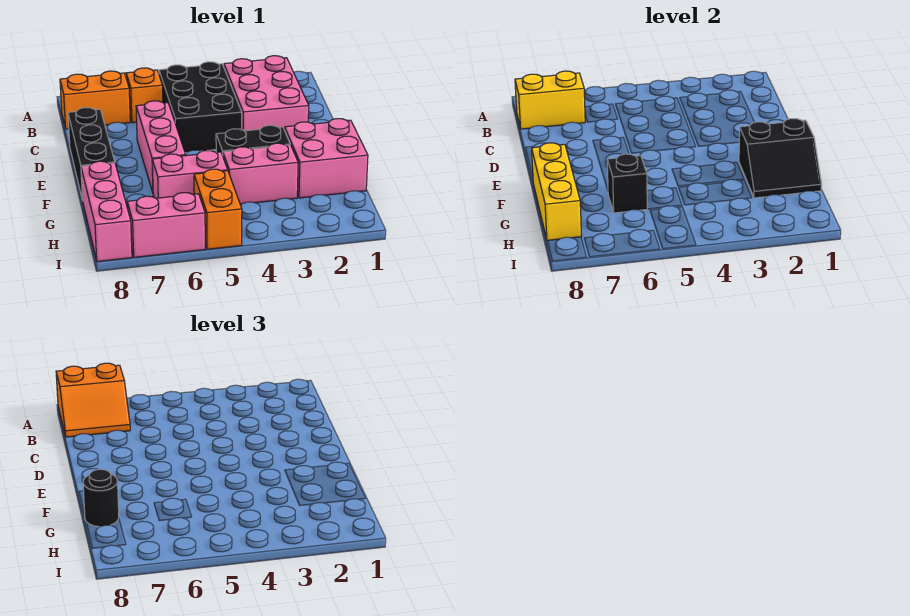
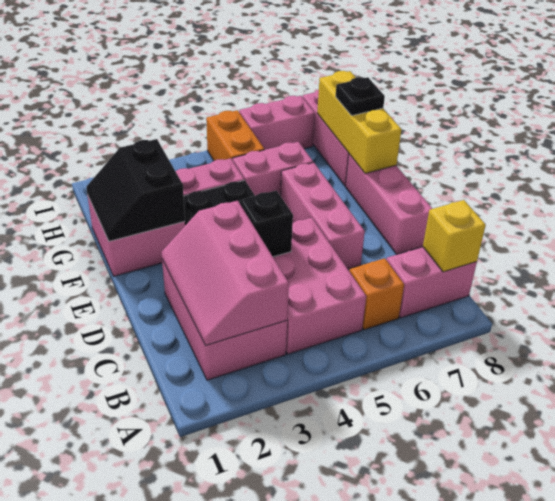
orange 2x2 slope [56,363,130,437] -> none
none -> pink 2x3 slope [162,201,289,345]
black 2x3 brick [159,62,242,153] -> pink 2x3 brick [273,218,366,354]
orange 1x2 brick [60,71,130,129] -> pink 1x2 brick [386,247,477,318]
yellow 1x2 brick [515,71,585,129] -> yellow 1x1 brick [423,200,486,272]
black 1x3 brick [68,107,115,200] -> pink 1x3 brick [346,154,432,254]
black 2x2 slope [739,119,822,198] -> black 2x2 slope turned to [86,139,185,241]
black 1x1 brick [607,154,647,213] -> black 1x1 brick moved to [240,190,293,257]
black 1x1 round brick [83,469,119,527] -> black 1x1 plate [336,77,385,116]

